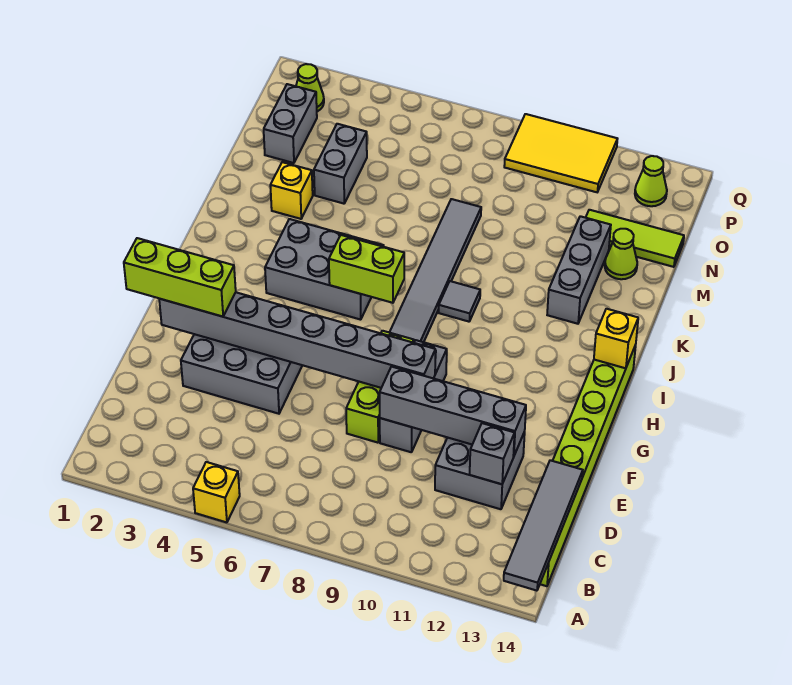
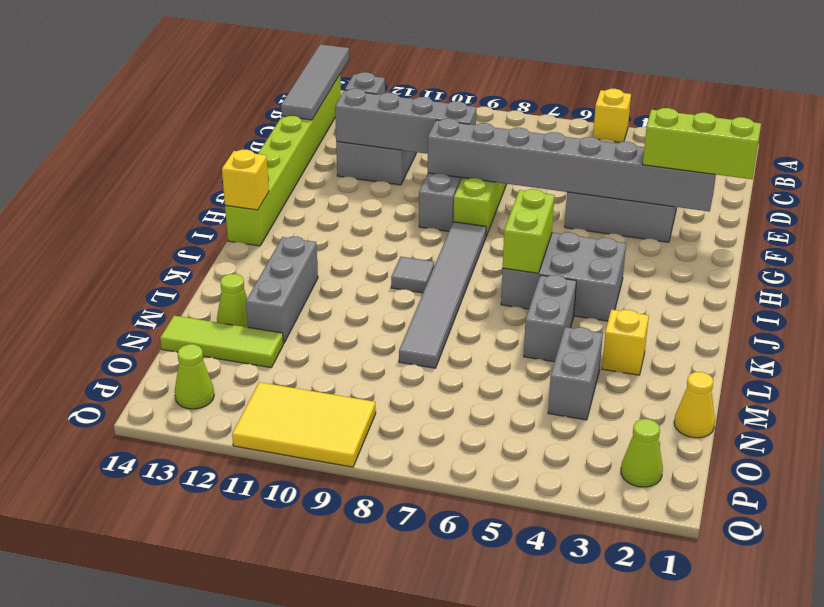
lime 1x2 brick [329,235,404,303] -> lime 1x2 brick turned to [503,189,555,273]
none -> yellow 1x1 cone [674,372,715,438]
grey 1x2 brick [264,84,317,163] -> grey 1x2 brick moved to [524,275,576,362]

